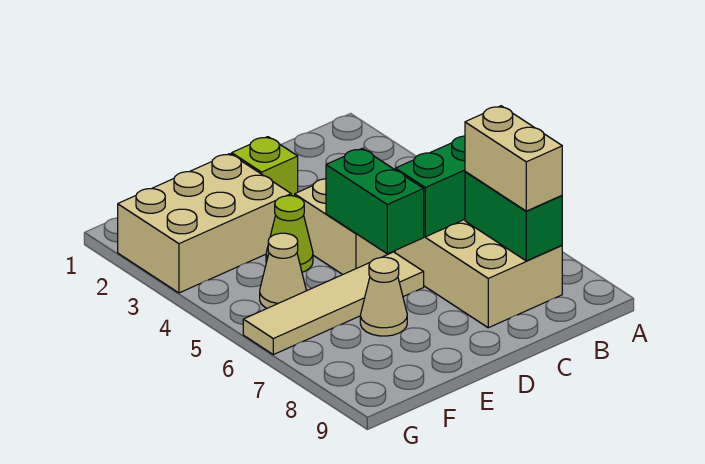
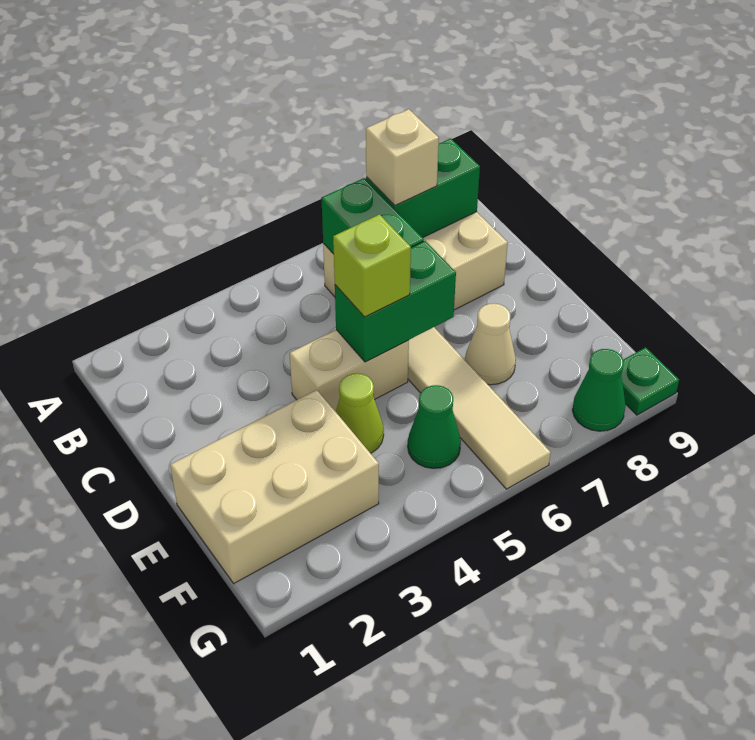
tan 1x2 brick [465,106,562,211] -> tan 1x1 brick [366,109,439,205]
lime 1x1 brick [232,137,298,196] -> lime 1x1 brick moved to [333,214,411,317]
tan 2x3 brick [118,154,291,293] -> tan 2x3 brick turned to [170,390,379,583]
tan 1x1 cone [260,233,306,308] -> green 1x1 cone [408,385,461,469]
none -> green 1x1 cone [572,349,625,431]
none -> green 1x1 plate [621,347,679,415]

